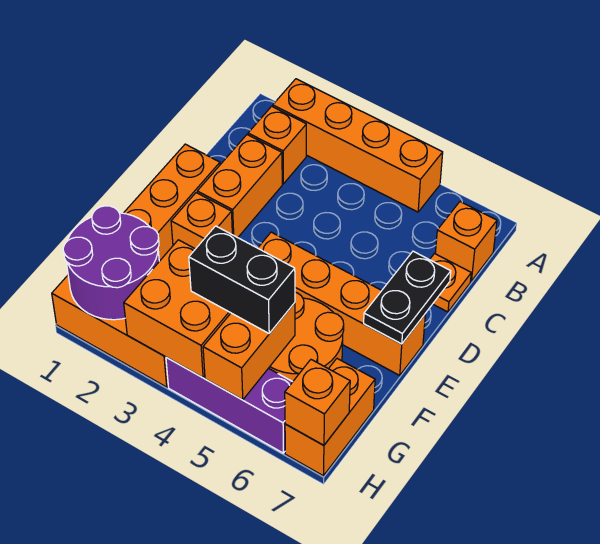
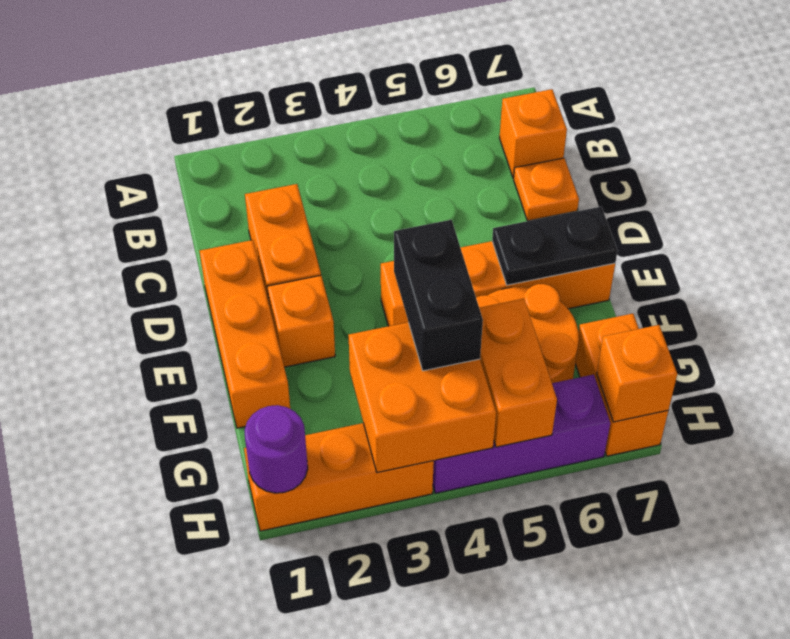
orange 1x4 brick [273,79,443,212] -> none
orange 1x1 brick [248,106,306,184] -> none
black 1x2 plate [364,251,451,344] -> black 1x2 plate turned to [492,207,617,285]
purple 2x2 round brick [63,206,159,320] -> purple 1x1 round brick [245,405,308,493]
black 1x2 brick [189,226,295,333] -> black 1x2 brick turned to [394,220,483,371]

